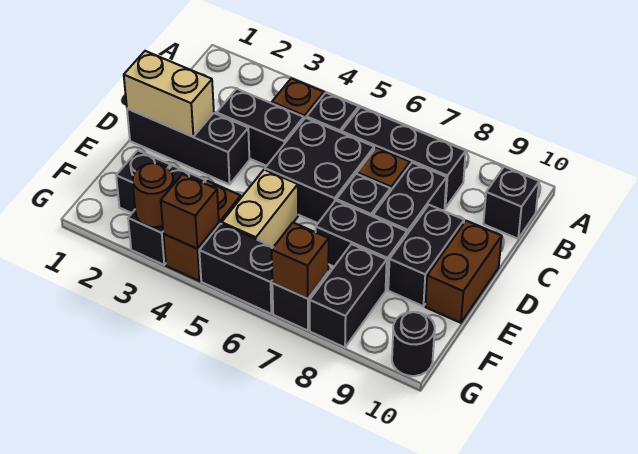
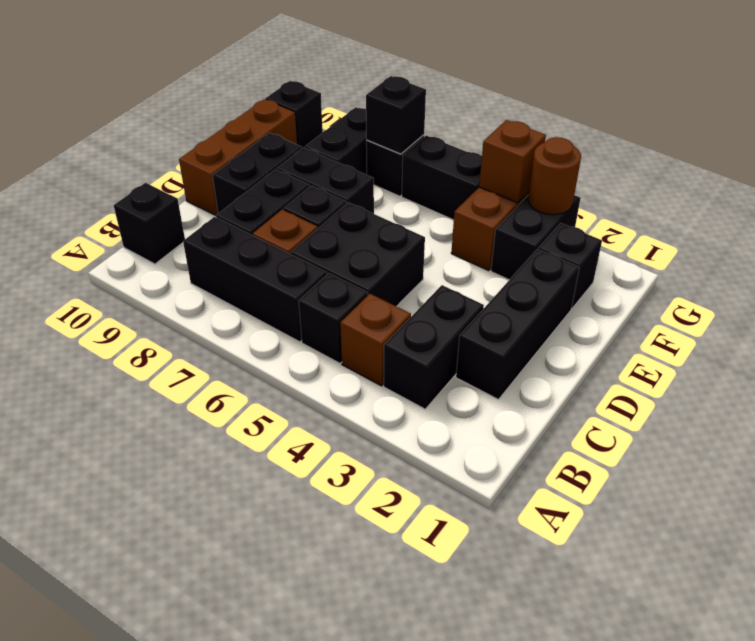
black 1x2 brick [217,89,304,166] -> black 1x2 brick turned to [384,285,484,409]
black 1x3 brick [127,109,249,184] -> black 1x3 brick turned to [456,249,579,400]
tan 1x2 brick [124,51,214,137] -> none
brown 1x2 brick [425,221,502,323] -> brown 1x3 brick [179,99,297,215]
tan 1x2 brick [222,170,298,247] -> none
brown 1x1 brick [272,223,329,299] -> black 1x1 brick [366,76,426,154]
black 1x1 round brick [392,312,435,376] -> black 1x1 brick [265,81,323,148]

